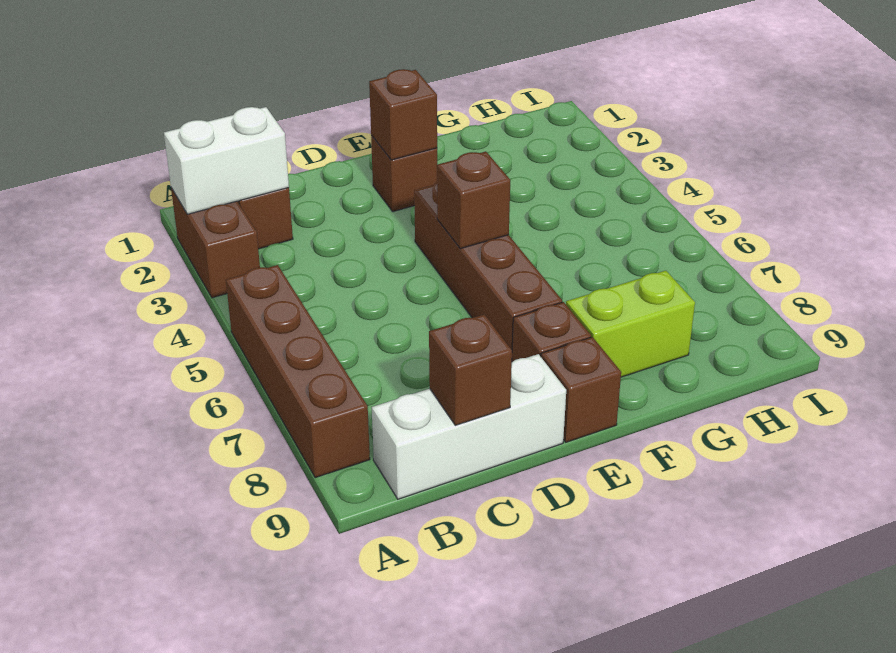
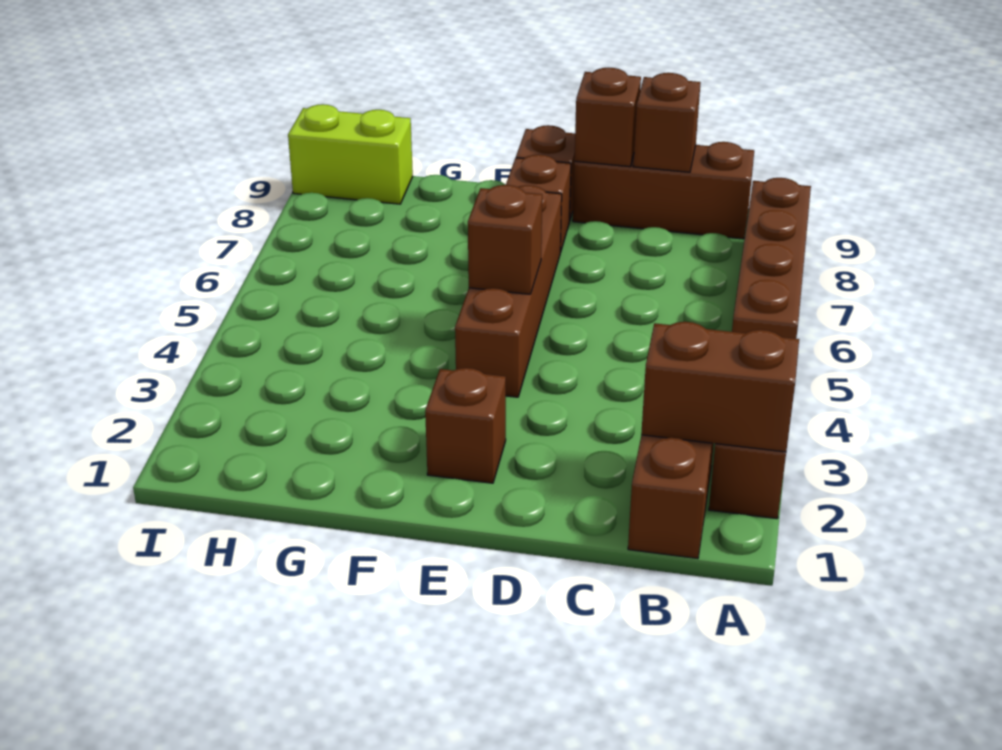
white 1x2 brick [164,107,289,214] -> brown 1x2 brick [641,322,799,452]
white 1x3 brick [372,354,566,499] -> brown 1x3 brick [573,142,754,239]
brown 1x1 brick [369,69,437,160] -> brown 1x1 brick moved to [574,68,641,167]
lime 1x2 brick [566,271,695,377] -> lime 1x2 brick moved to [288,104,413,204]

